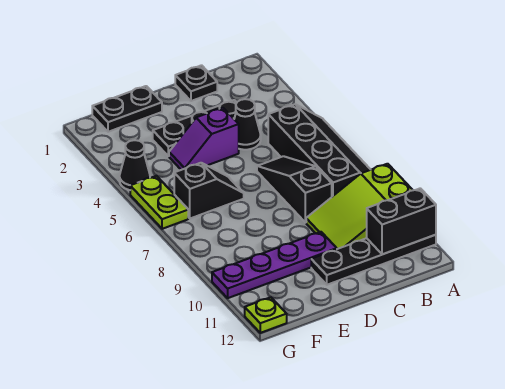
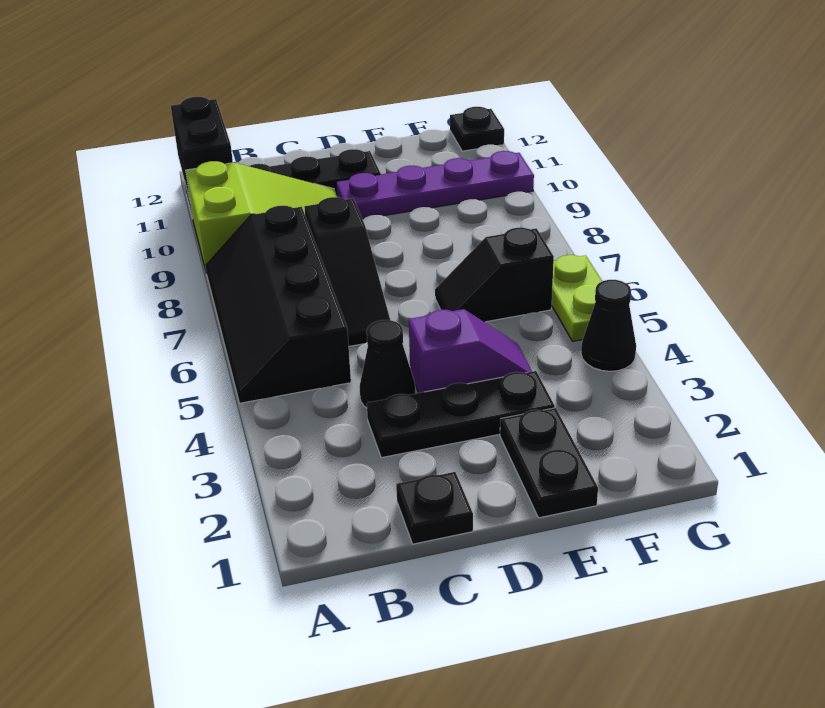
black 1x2 brick [367,188,436,254] -> black 1x2 brick turned to [171,97,233,200]
black 1x2 plate [92,86,162,132] -> black 1x2 plate turned to [500,408,598,518]
lime 1x1 plate [245,297,287,333] -> black 1x1 plate [450,107,504,151]

